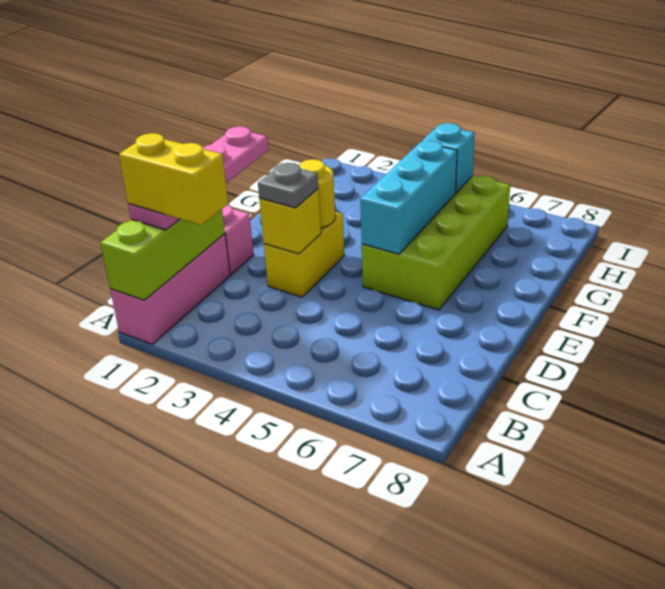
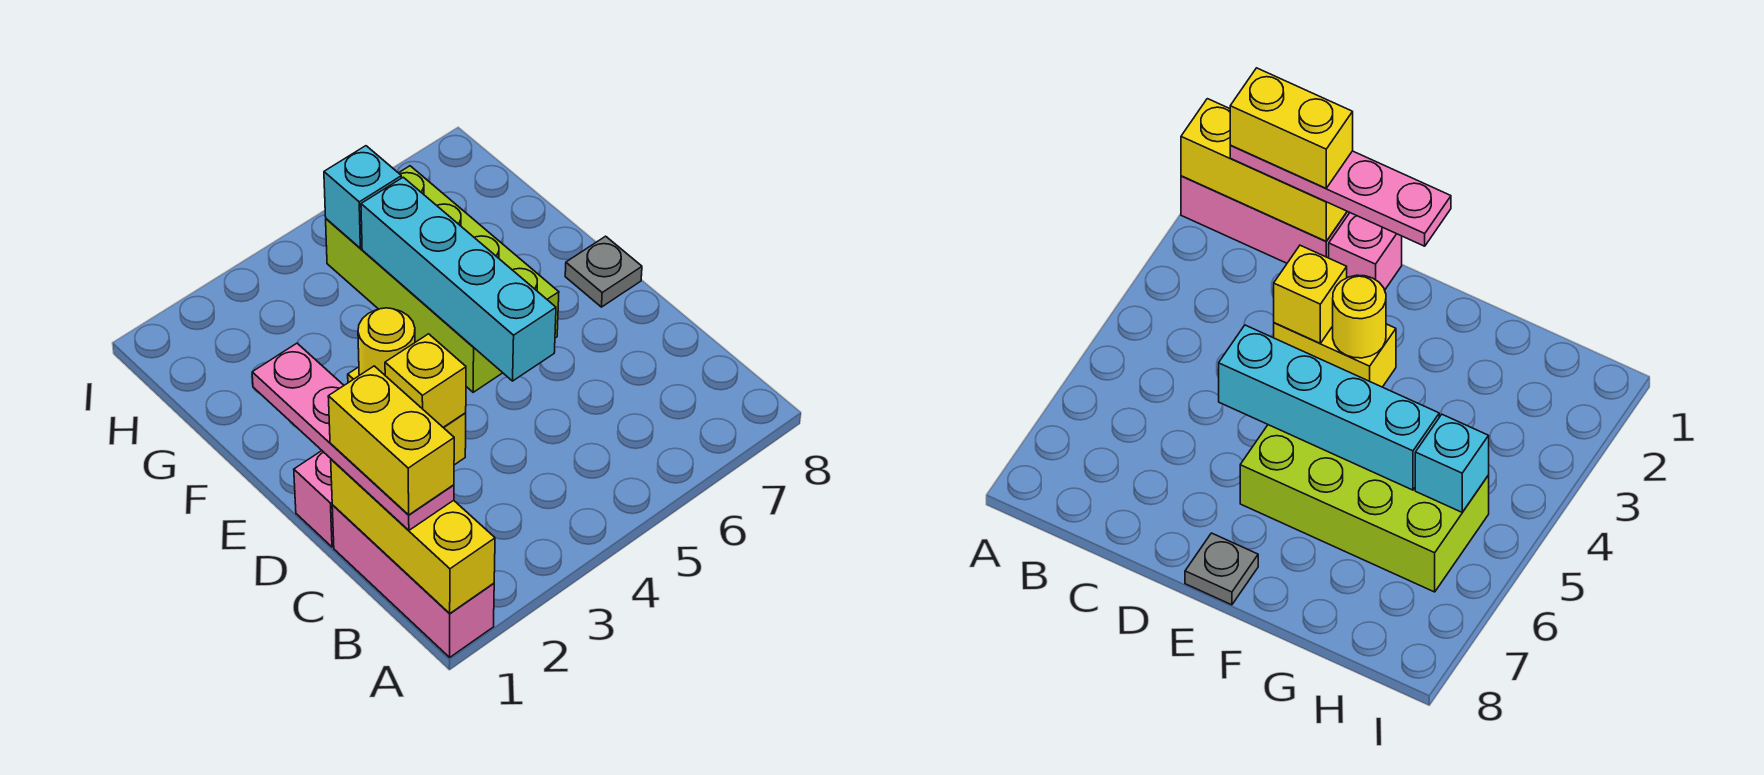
lime 1x3 brick [101,209,225,300] -> yellow 1x3 brick [331,459,495,613]
yellow 1x2 brick [119,133,228,225] -> yellow 1x2 brick turned to [328,366,454,515]
grey 1x1 plate [258,163,318,208] -> grey 1x1 plate moved to [565,236,642,307]
cyan 1x3 brick [360,140,457,254] -> cyan 1x4 brick [361,177,556,381]

